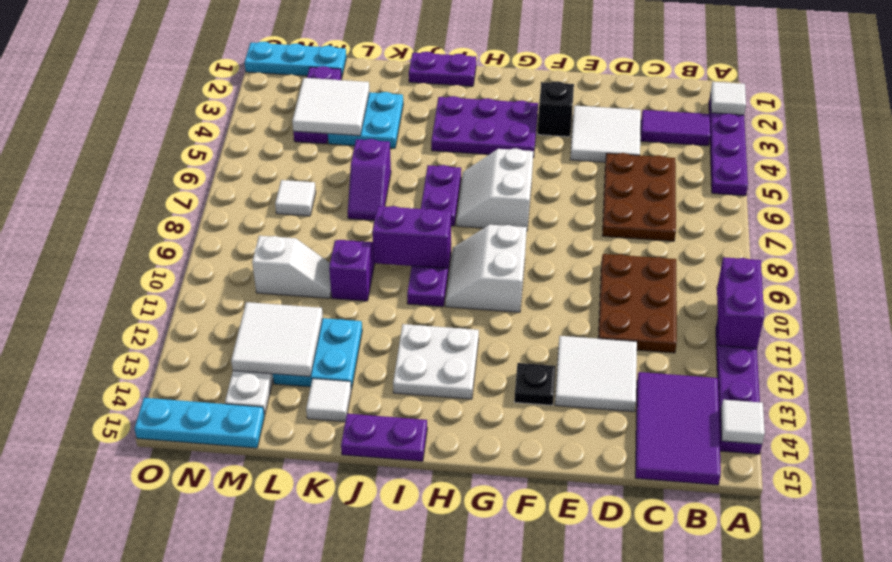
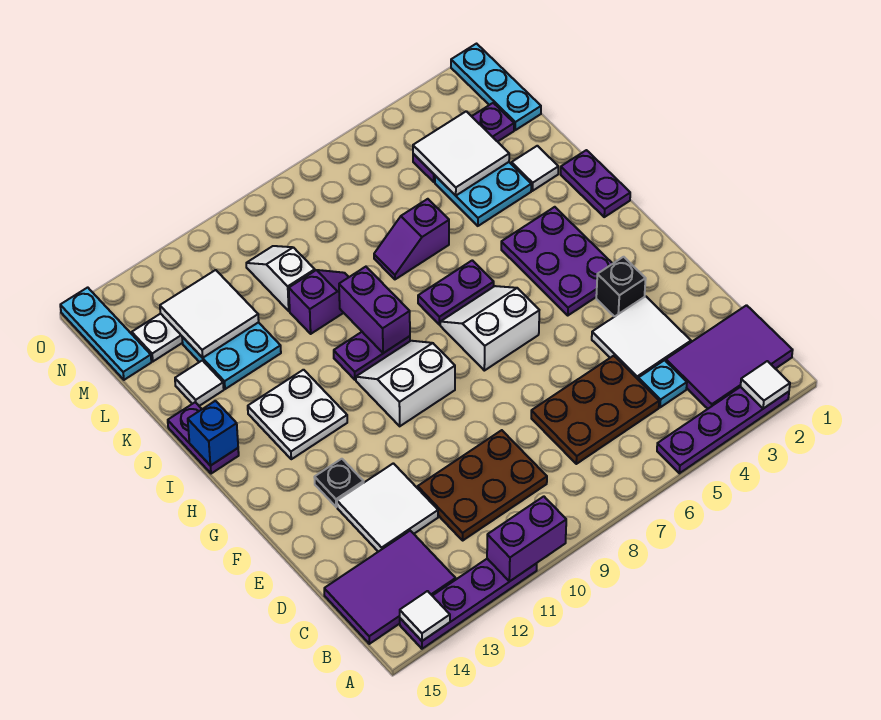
purple 1x2 tile [641,110,710,146] -> purple 2x3 tile [666,305,793,409]
none -> cyan 1x1 plate [638,360,687,407]
none -> blue 1x1 brick [188,401,238,466]
white 1x2 slope [252,236,331,298] -> white 1x2 slope turned to [246,246,315,311]
white 1x1 tile [275,180,316,216] -> white 1x1 tile moved to [511,146,558,191]

